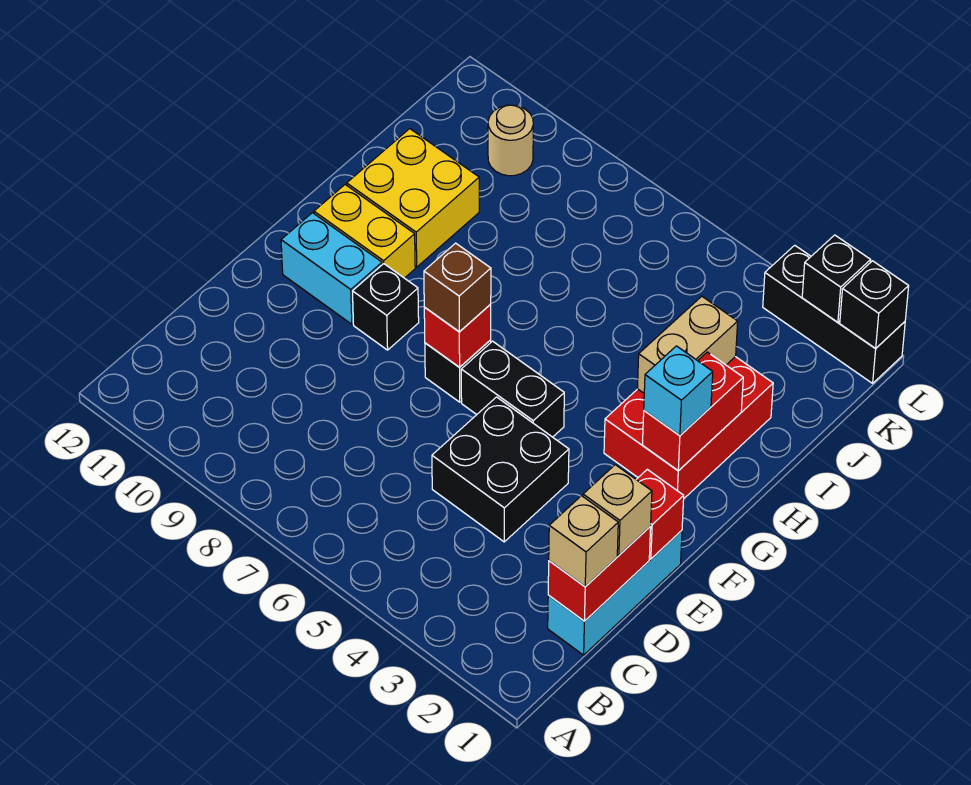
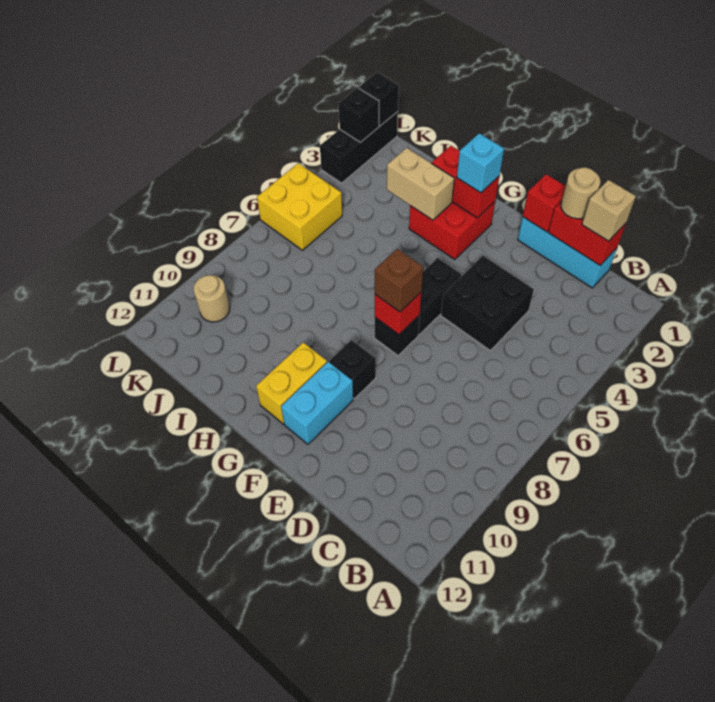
tan 1x1 brick [583,465,652,555] -> tan 1x1 round brick [561,168,601,219]
red 2x3 brick [604,357,773,498] -> red 2x2 brick [409,202,495,259]
yellow 2x2 brick [347,129,479,267] -> yellow 2x2 brick moved to [257,163,342,250]

